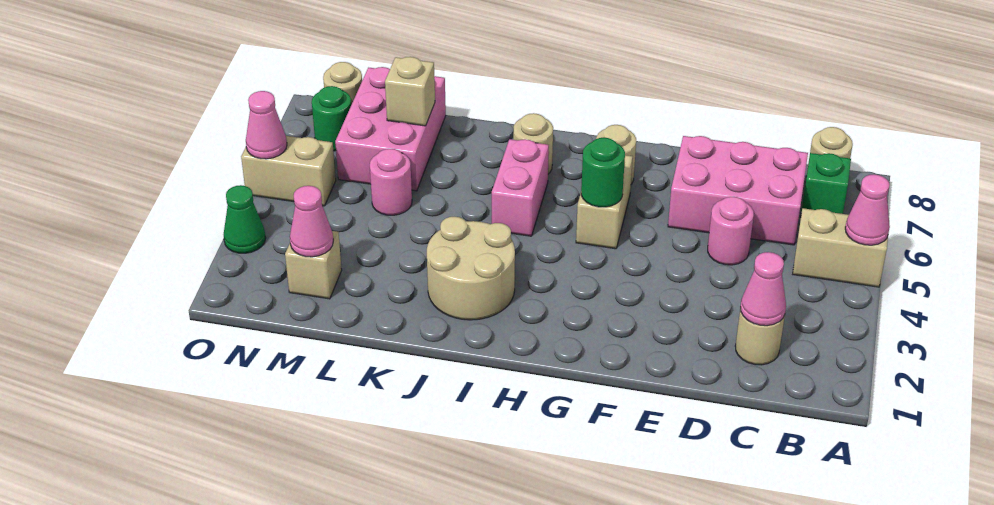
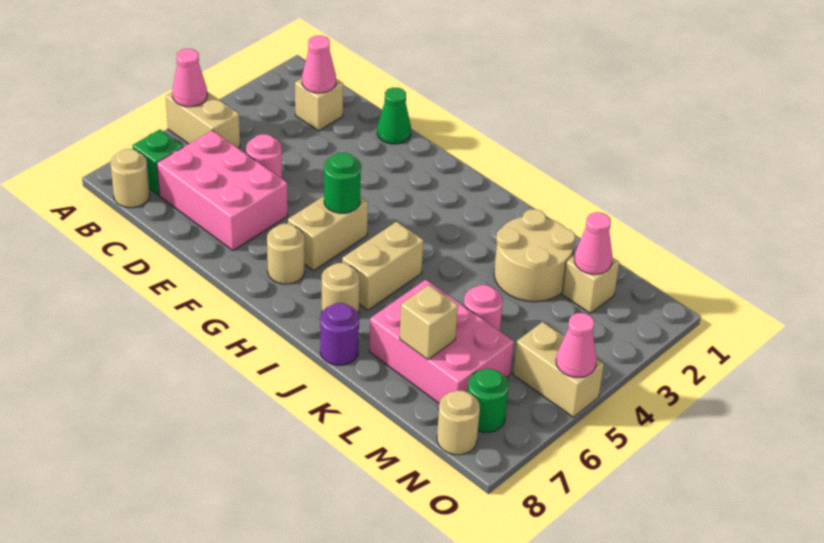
tan 1x1 round brick [735,307,785,365] -> tan 1x1 brick [295,79,343,131]
tan 2x2 round brick [427,217,515,320] -> tan 2x2 round brick moved to [494,209,575,302]
pink 1x2 brick [492,139,549,236] -> tan 1x2 brick [342,222,423,310]
none -> purple 1x1 round brick [320,303,359,365]
pink 2x3 brick [335,67,446,191] -> pink 2x3 brick turned to [369,280,514,403]
green 1x1 cone [224,185,266,253] -> green 1x1 cone moved to [377,88,411,144]

